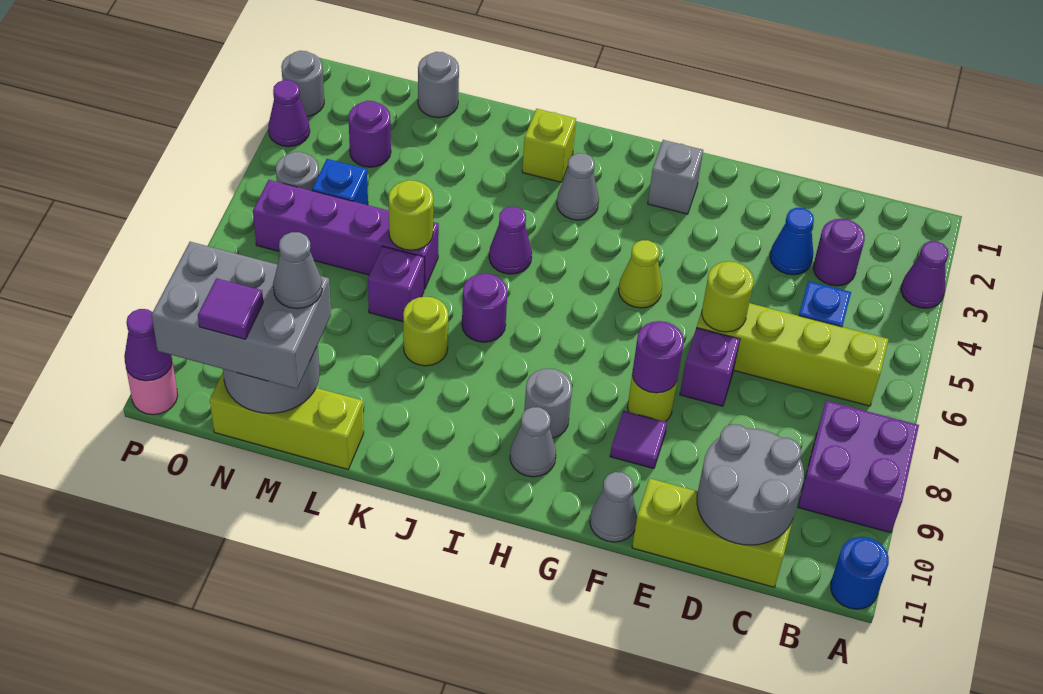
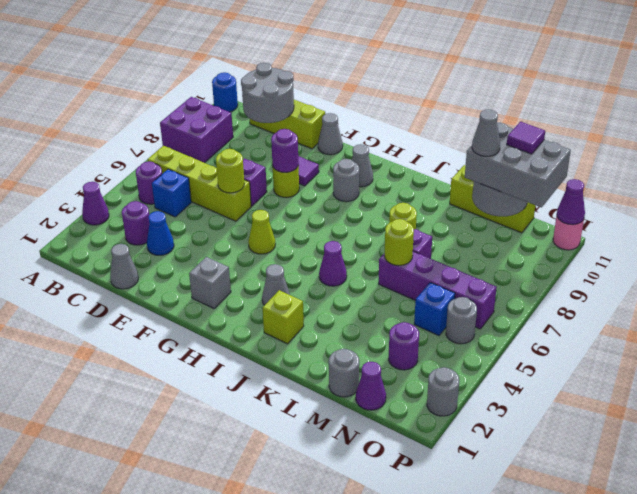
none -> grey 1x1 cone [110,244,138,289]
purple 1x1 round brick [462,274,508,342] -> purple 1x1 round brick moved to [136,161,162,204]
purple 1x1 cone [268,80,310,147] -> purple 1x1 cone moved to [356,362,386,410]

